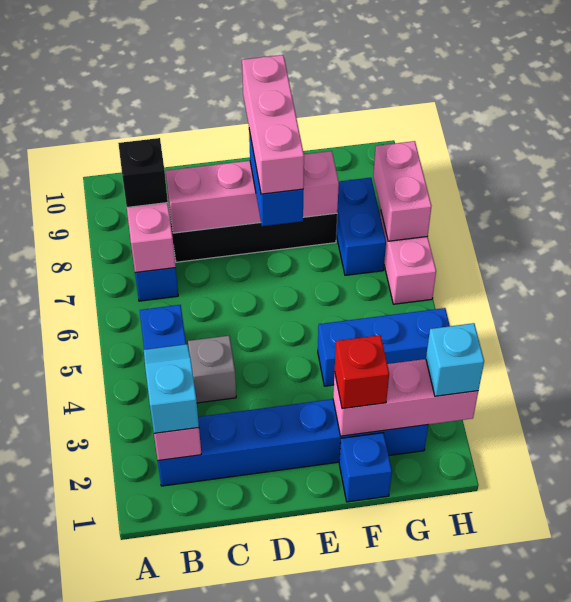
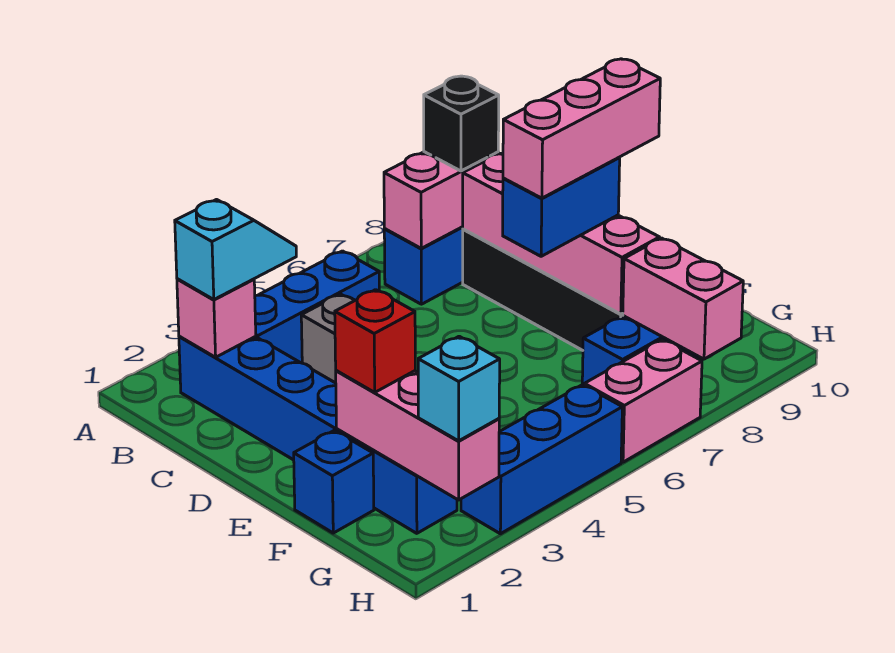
blue 1x3 brick [318,308,450,386] -> blue 1x3 brick turned to [461,385,622,534]
pink 1x2 brick [373,141,431,241] -> pink 1x2 brick turned to [623,238,743,359]

